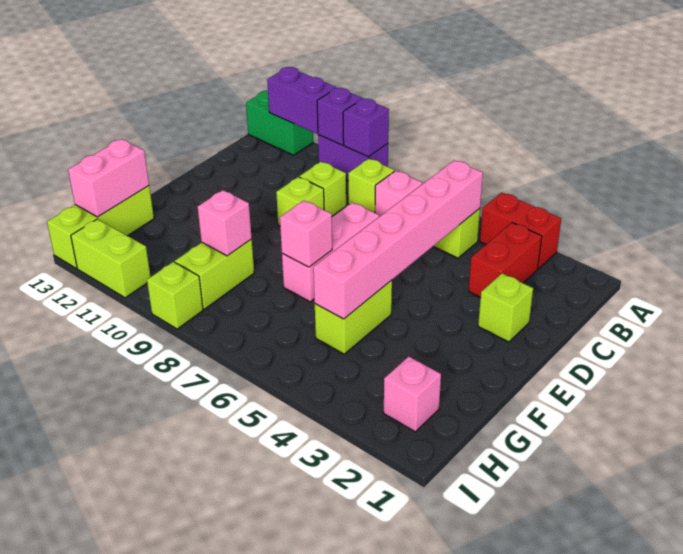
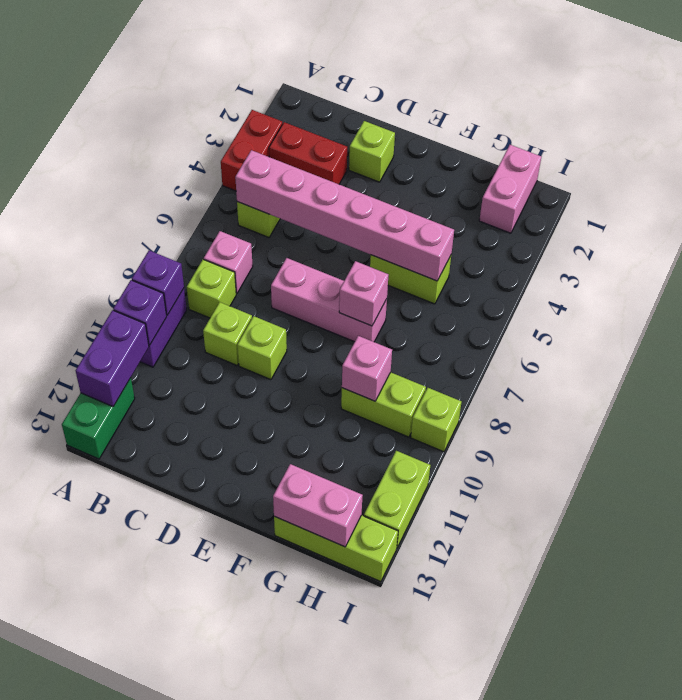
pink 1x1 brick [384,357,441,432] -> pink 1x2 brick [479,145,541,233]

